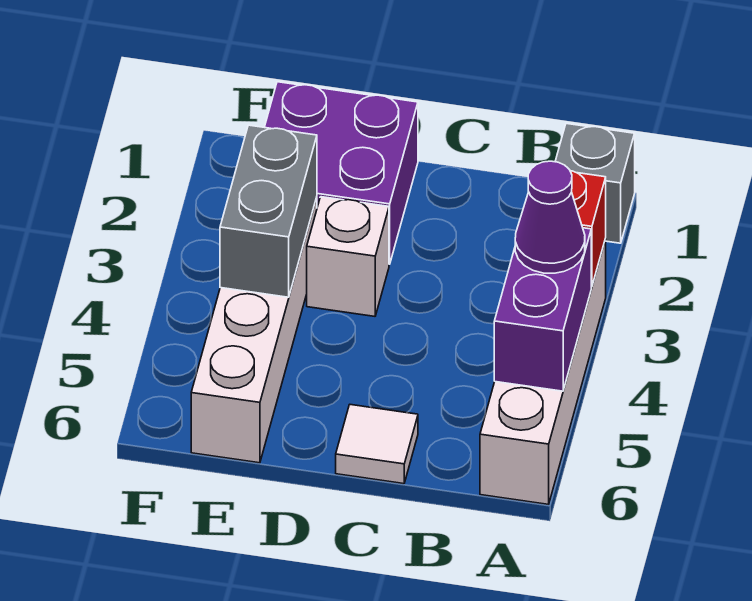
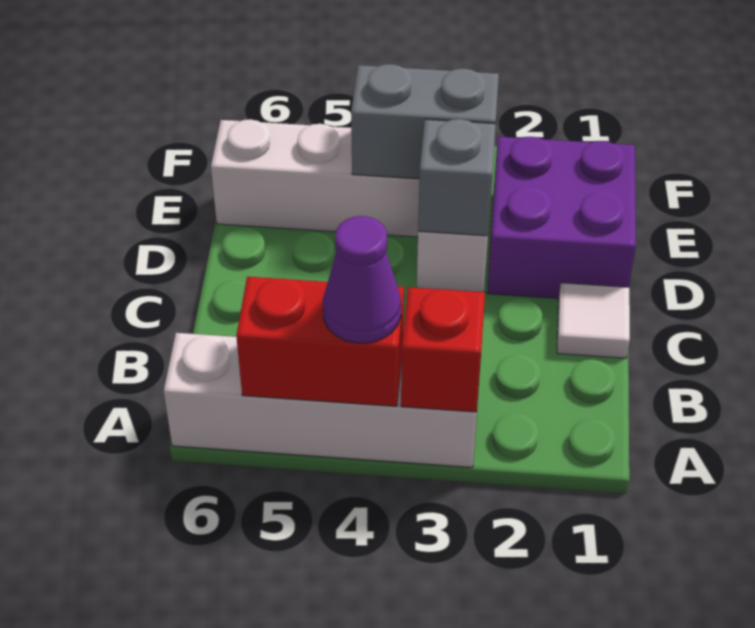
grey 1x1 brick [555,124,635,243] -> grey 1x1 brick moved to [418,119,496,236]
purple 1x2 brick [494,228,591,391] -> red 1x2 brick [236,277,404,406]
white 1x1 tile [336,405,418,484] -> white 1x1 tile moved to [557,283,630,358]

